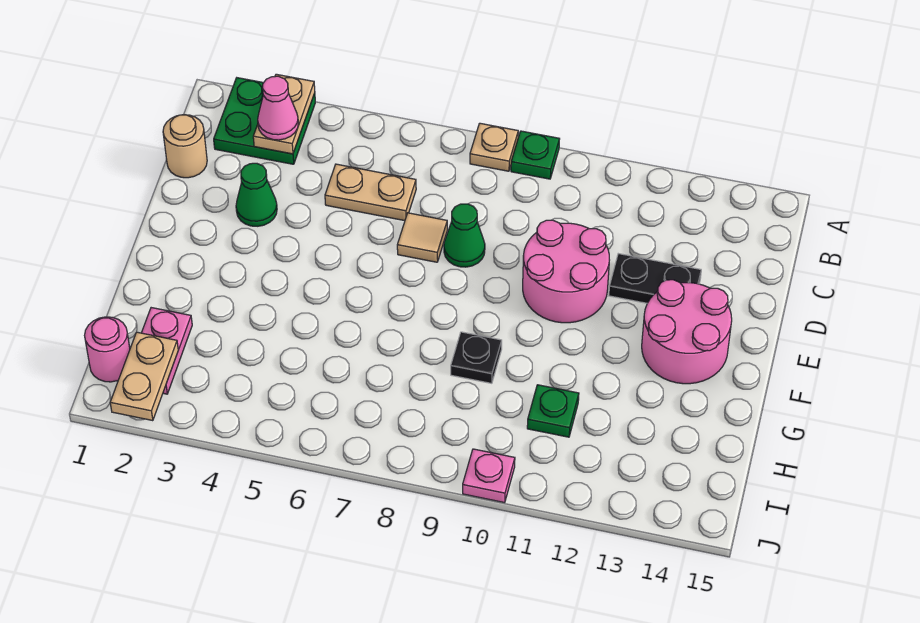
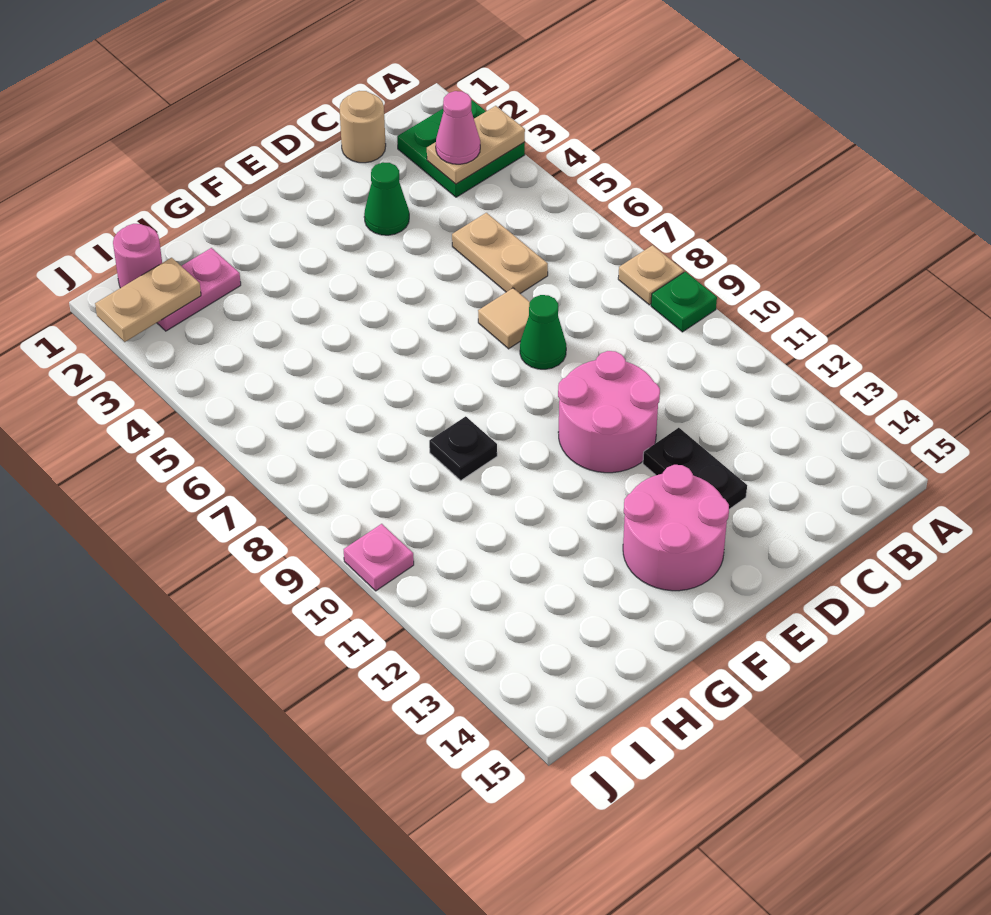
green 1x1 plate [527,385,579,437] -> none

